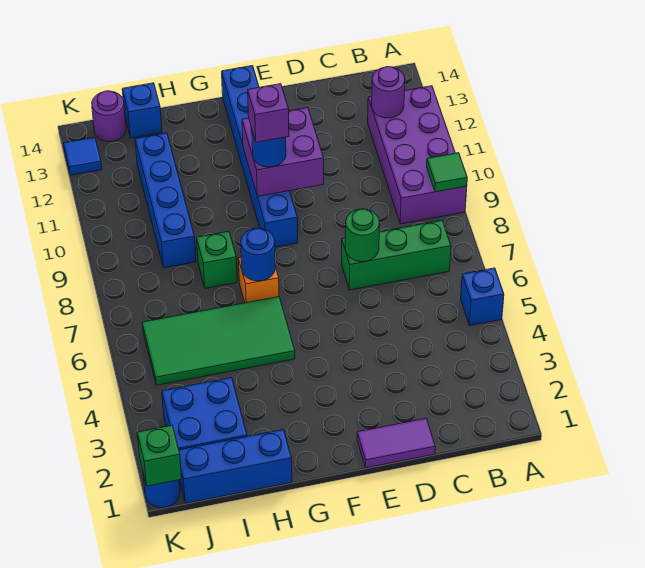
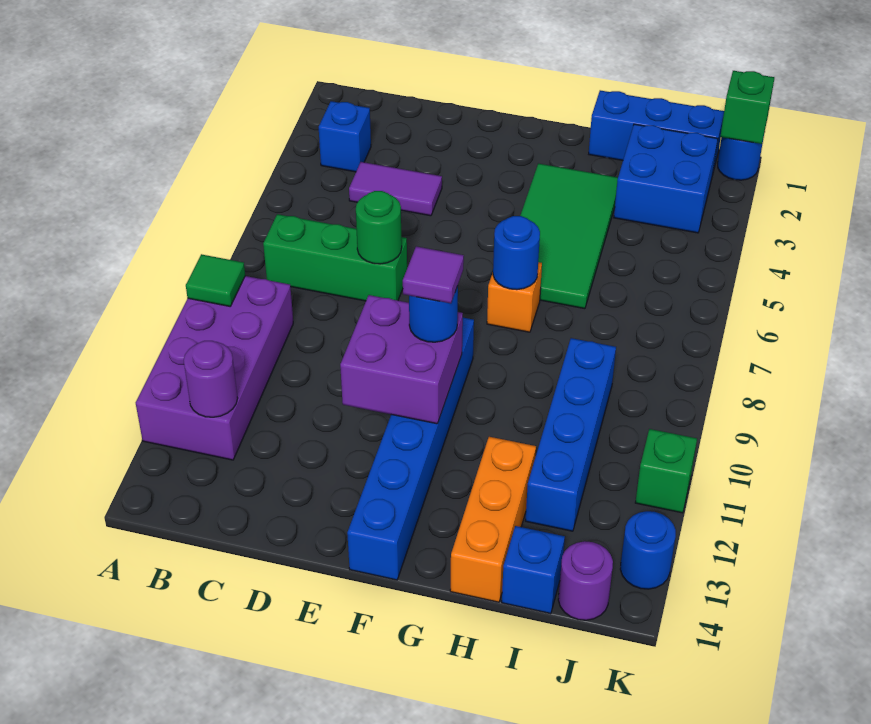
blue 1x1 brick [461,268,504,326] -> blue 1x1 brick moved to [319,101,371,172]
purple 1x2 tile [357,418,435,468] -> purple 1x2 tile moved to [349,162,442,216]
purple 1x1 brick [248,84,289,142] -> purple 1x1 tile [403,246,464,303]
green 2x4 tile [142,297,295,385] -> green 2x4 tile turned to [520,163,618,309]
green 1x1 brick [197,231,237,288] -> green 1x1 brick moved to [635,429,697,513]
none -> orange 1x3 brick [450,437,536,602]
blue 1x1 tile [64,137,102,175] -> blue 1x1 round brick [620,511,676,589]

